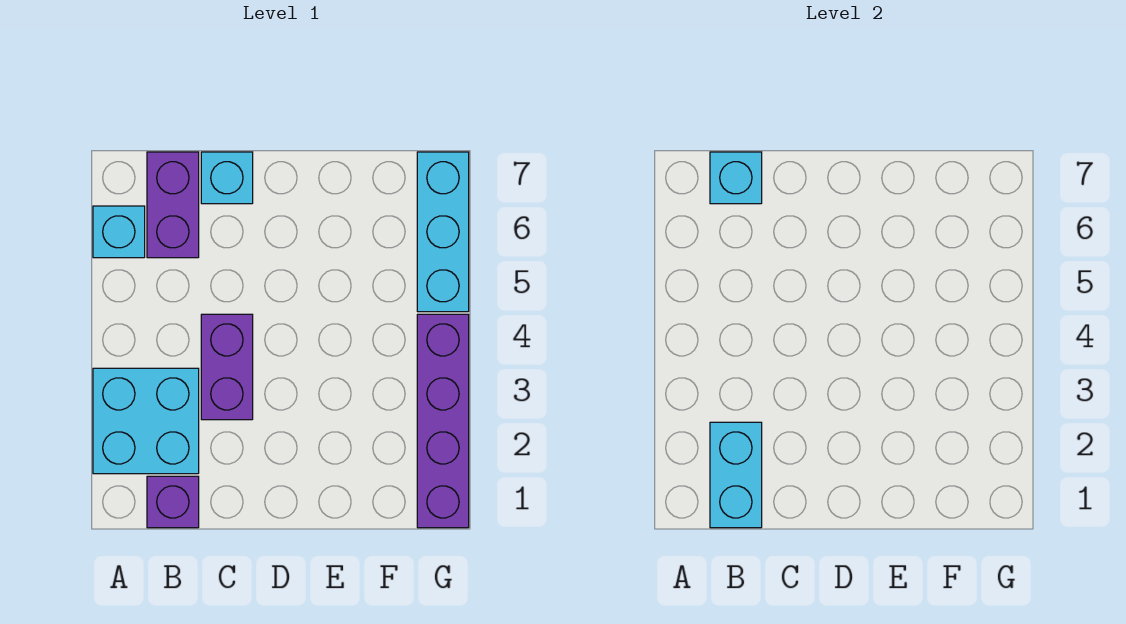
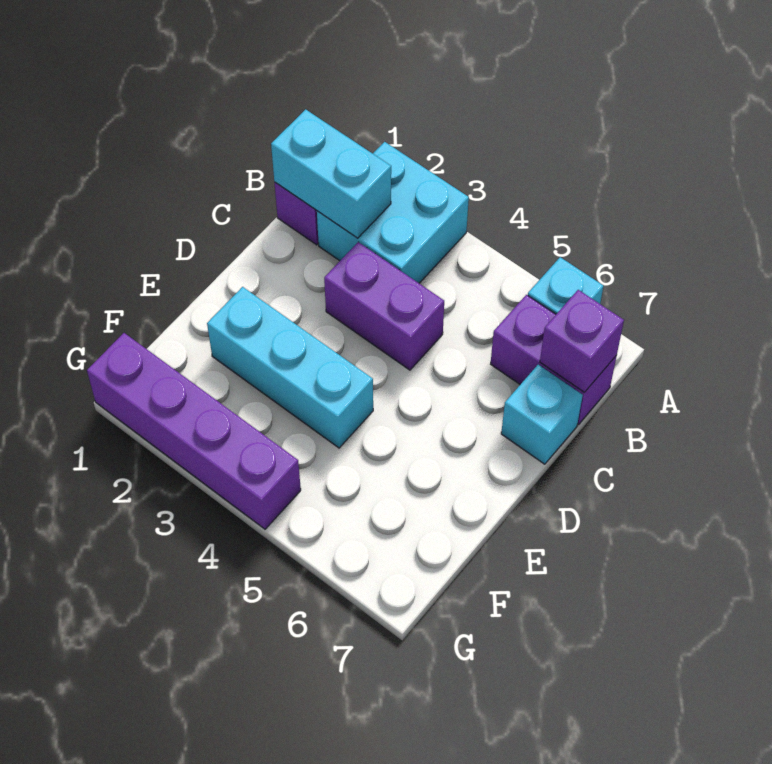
cyan 1x1 brick [710,152,762,204] -> purple 1x1 brick [540,290,624,392]
cyan 1x3 brick [417,152,469,312] -> cyan 1x3 brick moved to [207,287,373,448]

